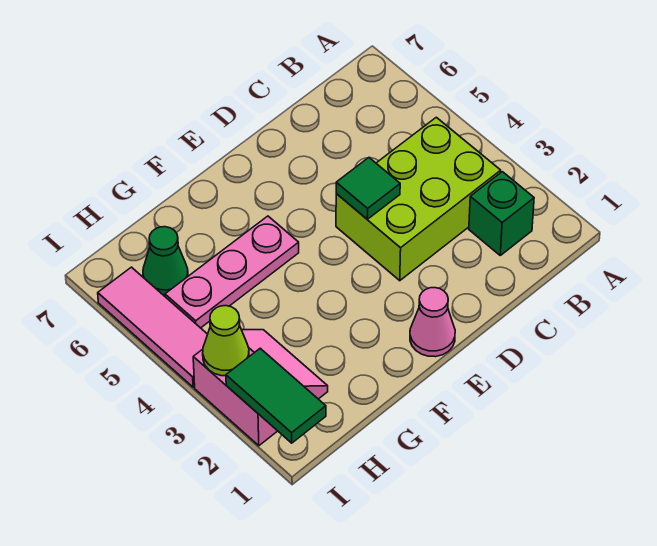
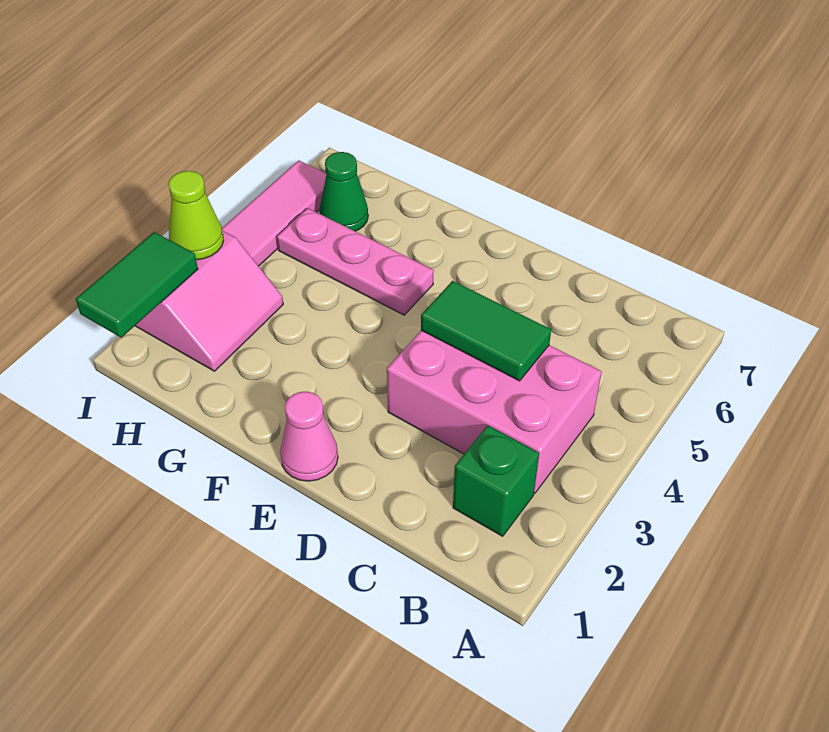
lime 2x3 brick [336,117,501,281] -> pink 2x3 brick [387,330,602,493]
green 1x1 tile [336,158,400,219] -> green 1x2 tile [421,281,551,381]

